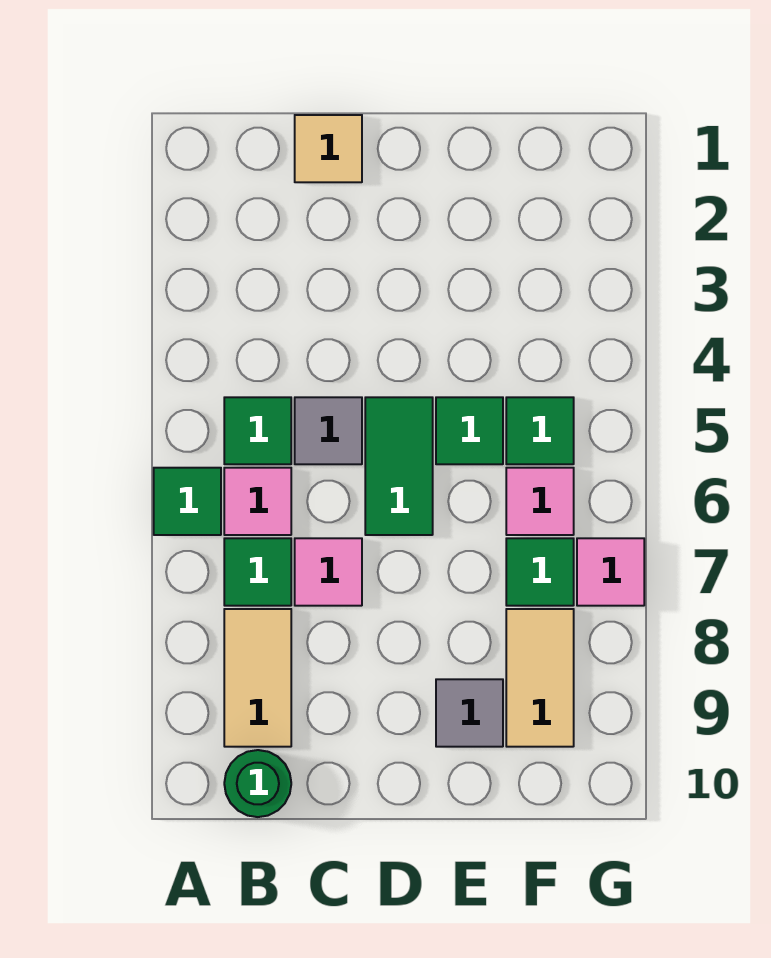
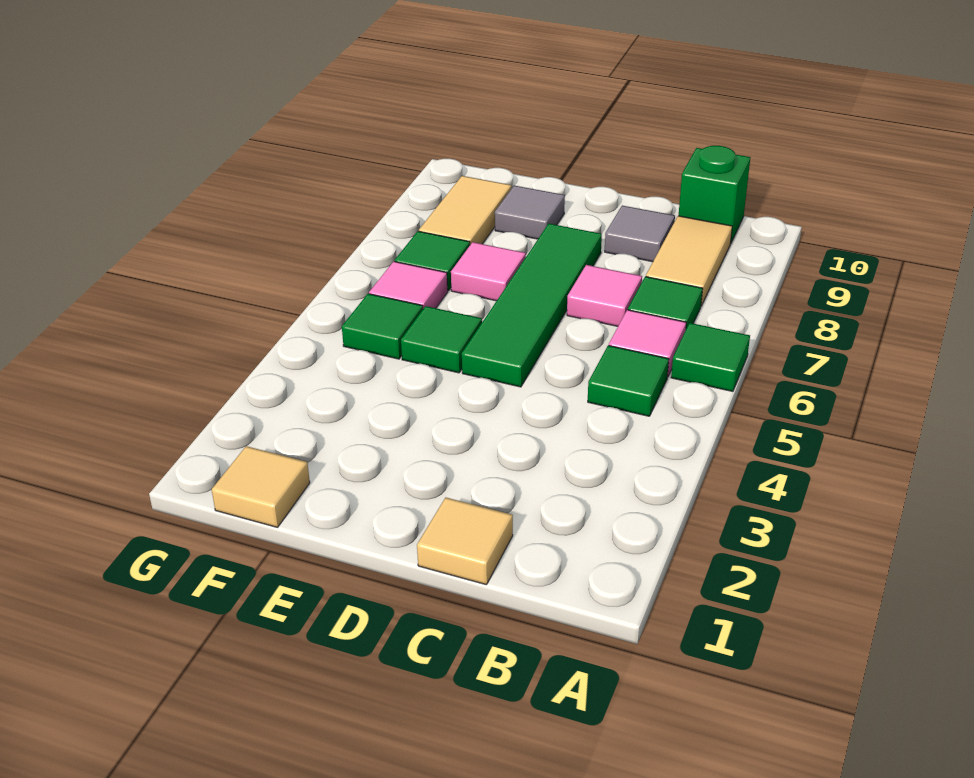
green 1x1 round brick [224,750,291,817] -> green 1x1 brick [679,146,750,244]
grey 1x1 tile [295,397,362,464] -> grey 1x1 tile moved to [605,206,675,262]
green 1x2 tile [365,397,433,535] -> green 1x4 tile [462,224,602,387]
none -> tan 1x1 tile [212,446,310,527]
pink 1x1 tile [577,538,644,606] -> pink 1x1 tile moved to [451,242,526,301]

